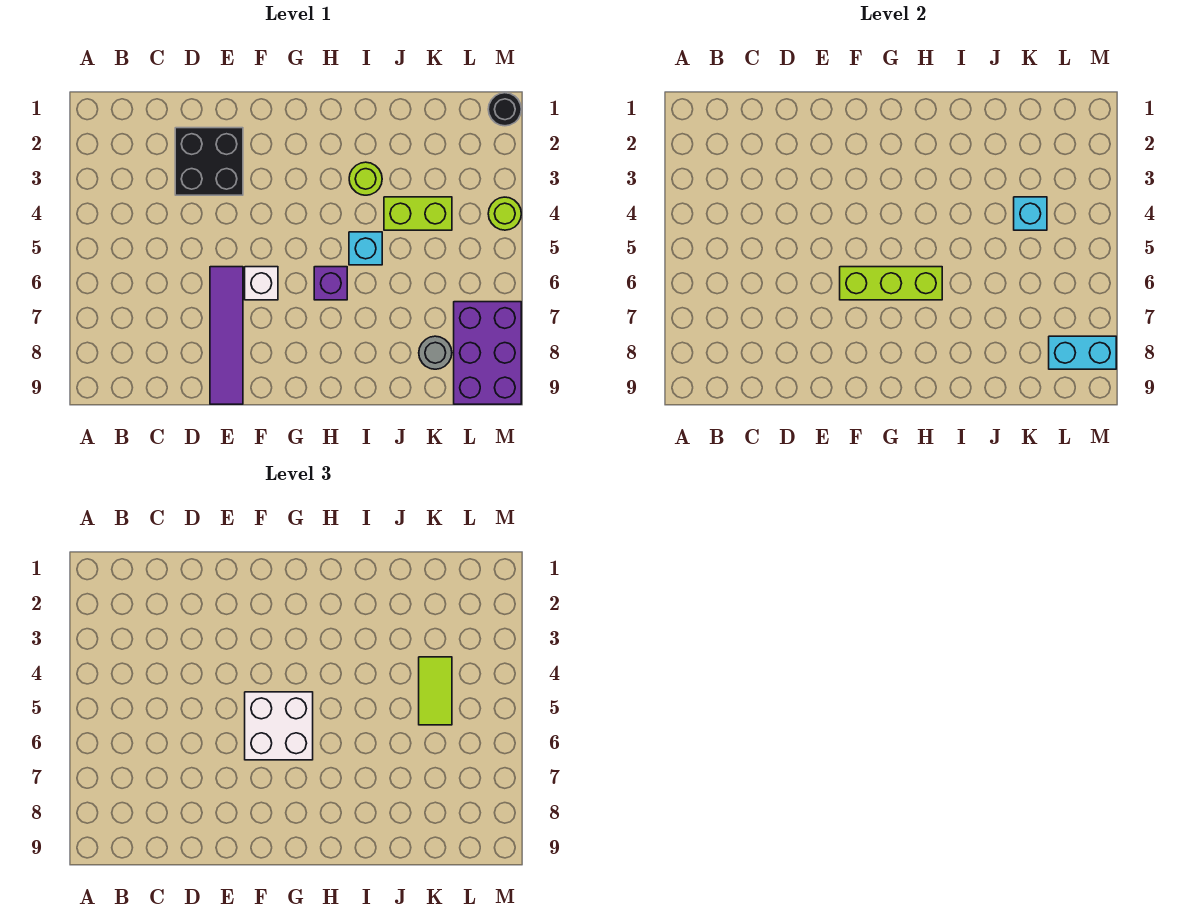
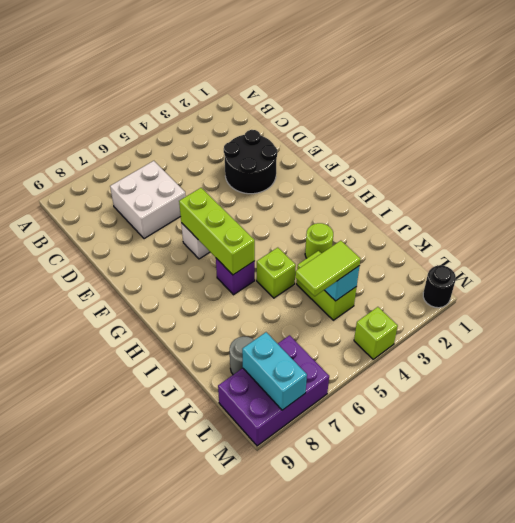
black 2x2 brick [175,128,243,195] -> black 2x2 round brick [224,130,277,194]
purple 1x4 tile [210,267,243,404] -> none
white 2x2 brick [245,692,313,760] -> white 2x2 brick moved to [110,161,186,239]
cyan 1x1 brick [349,232,382,265] -> lime 1x1 brick [257,248,296,298]
lime 1x1 round brick [488,197,521,230] -> lime 1x1 brick [354,307,398,359]

